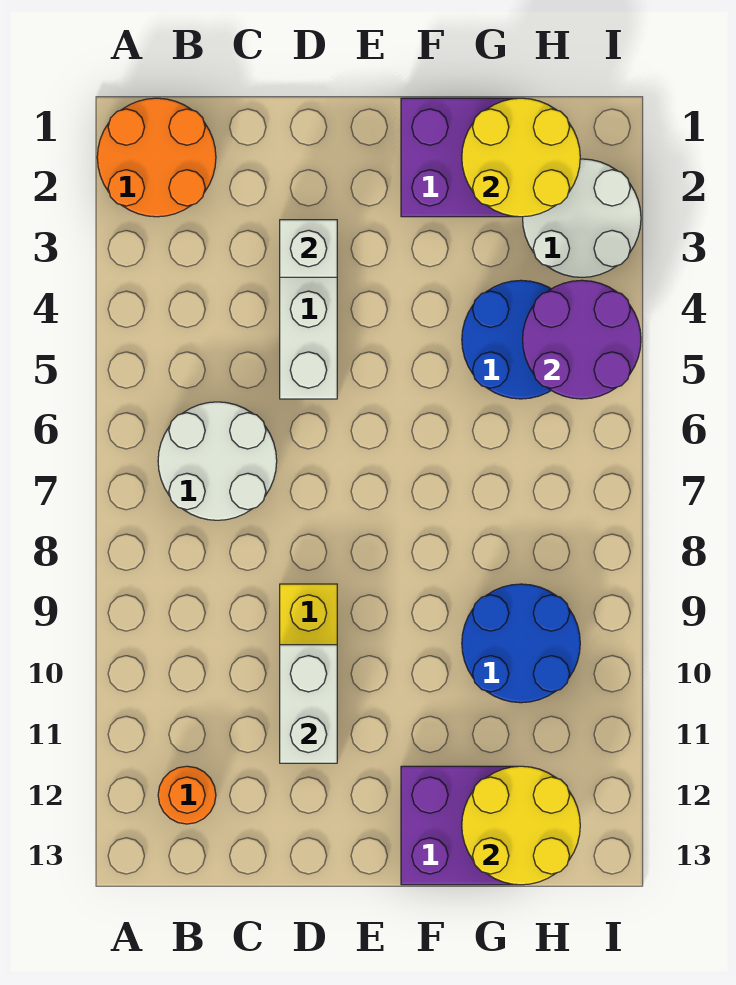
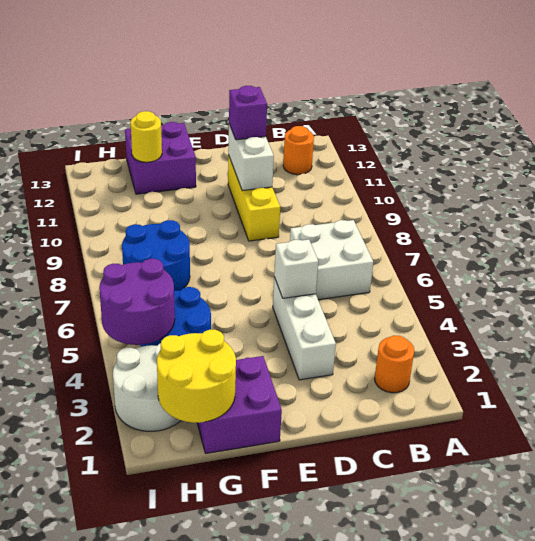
orange 2x2 round brick [97,98,216,217] -> orange 1x1 round brick [375,335,414,393]
white 2x2 round brick [158,402,277,520] -> white 2x2 brick [290,220,373,300]
white 1x1 brick [280,220,337,277] -> white 1x1 brick moved to [274,240,318,298]
none -> purple 1x1 brick [229,86,267,140]
blue 2x2 round brick [462,584,580,703] -> blue 2x2 round brick moved to [122,220,190,291]
yellow 2x2 round brick [462,766,580,885] -> yellow 1x1 round brick [131,111,162,162]

